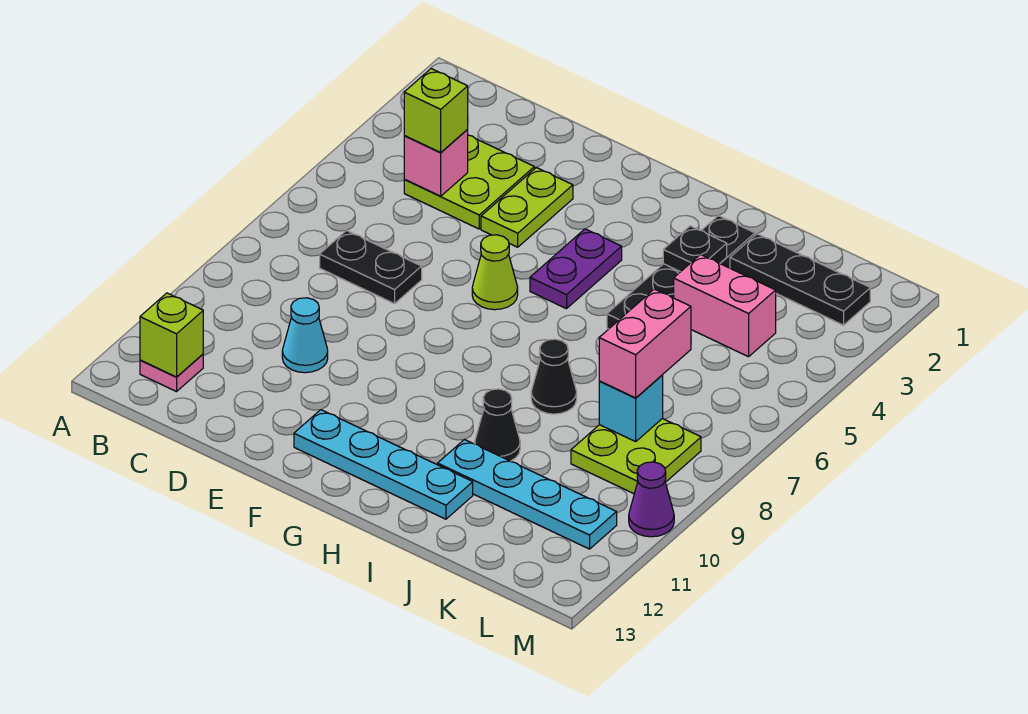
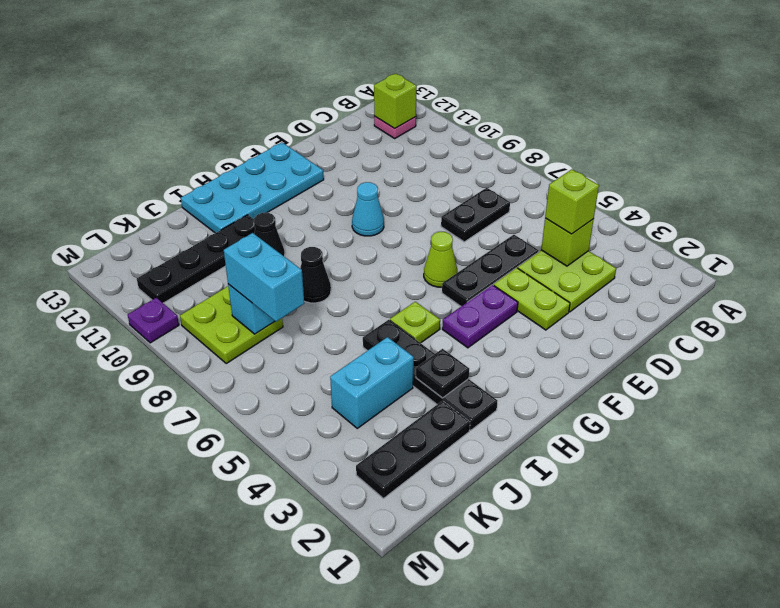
pink 1x1 brick [404,129,468,196] -> lime 1x1 brick [541,218,594,266]
none -> black 1x3 plate [442,235,539,306]
cyan 1x1 cone [282,298,328,373] -> cyan 1x1 cone moved to [352,182,384,236]
cyan 1x4 plate [294,410,473,519] -> cyan 2x4 plate [181,142,324,233]
purple 1x2 plate [530,229,622,309] -> purple 1x2 plate turned to [442,285,518,348]
none -> lime 1x1 plate [390,302,440,343]
cyan 1x4 plate [438,439,617,549] -> black 1x4 plate [137,215,255,303]
pink 1x2 brick [674,255,776,357] -> cyan 1x2 brick [330,337,414,428]
pink 1x2 brick [599,289,691,398] -> cyan 1x2 brick [224,233,304,322]
purple 1x1 cone [629,462,674,537] -> purple 1x1 plate [128,298,179,343]

